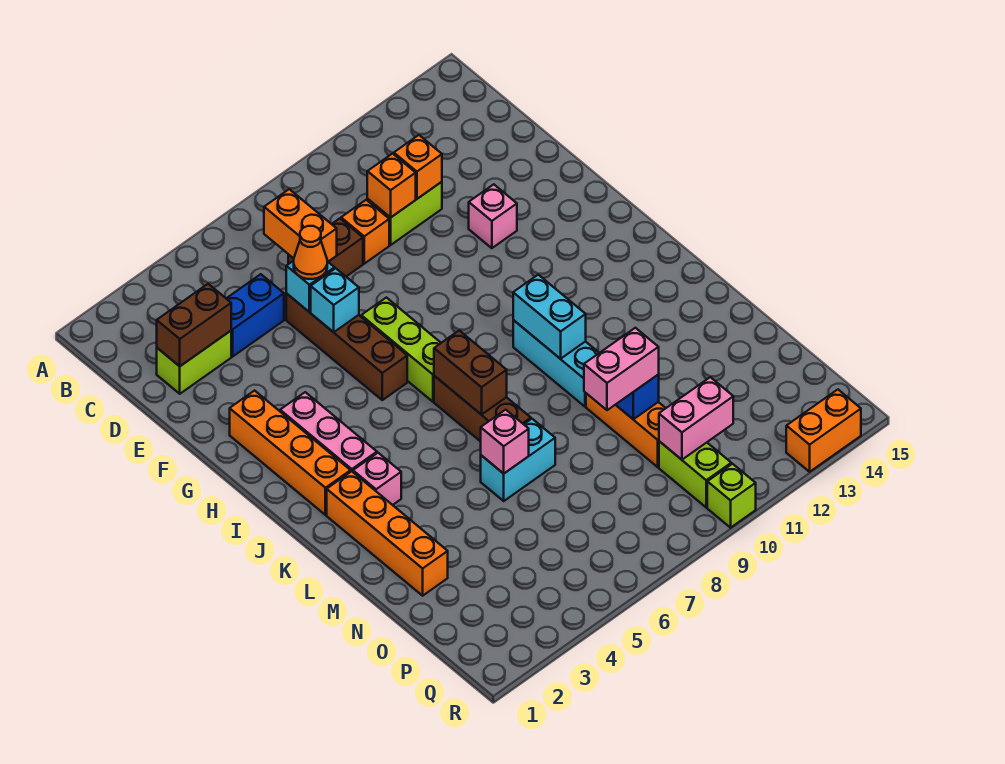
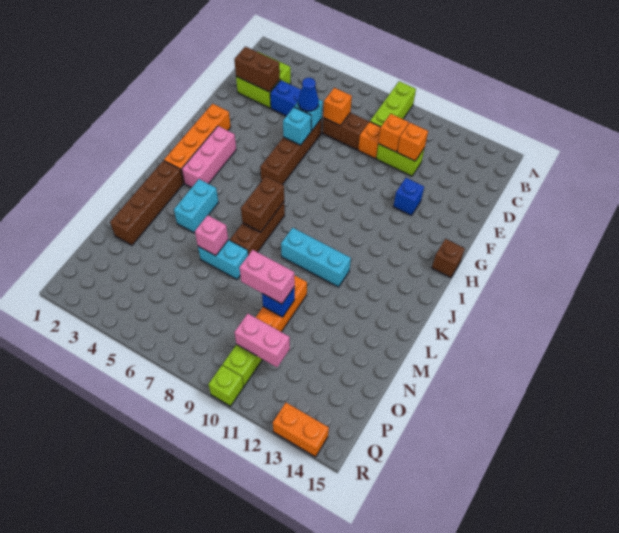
orange 1x2 brick [264,189,337,262] -> orange 1x1 brick [323,88,352,126]
lime 1x2 brick [157,331,231,394] -> lime 2x2 brick [236,52,291,108]
orange 1x1 cone [294,226,327,279] -> blue 1x1 cone [298,78,319,111]
pink 1x1 brick [469,184,517,248] -> blue 1x1 brick [393,178,424,216]
lime 1x3 brick [361,298,441,402] -> lime 1x3 brick moved to [370,81,416,127]
none -> brown 1x1 brick [432,239,465,278]
cyan 1x3 brick [513,320,599,407] -> cyan 1x3 brick turned to [281,228,351,287]
cyan 1x2 brick [513,275,586,359] -> cyan 1x2 brick moved to [174,179,218,233]
orange 1x4 brick [327,471,448,596] -> brown 1x4 brick [110,161,183,245]
pink 1x1 brick [353,453,401,505] -> none

